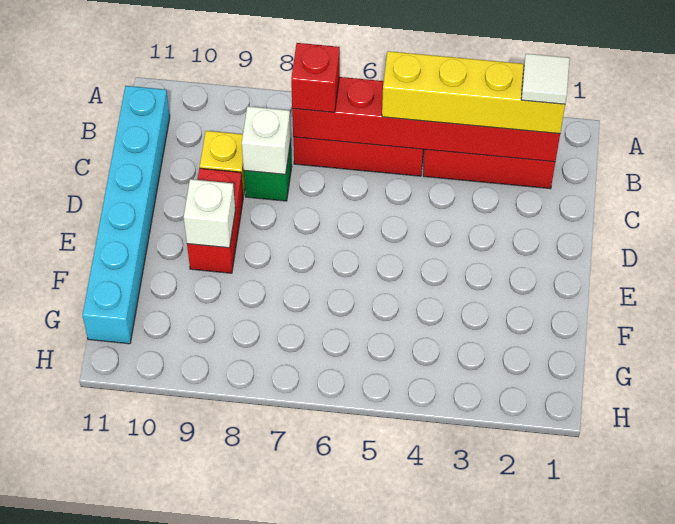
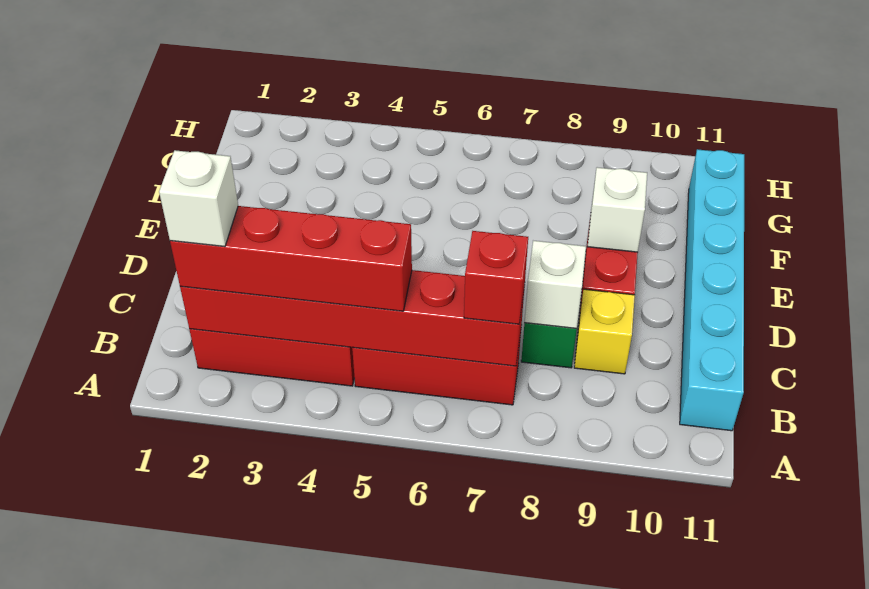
yellow 1x4 brick [382,51,565,134] -> red 1x4 brick [170,206,412,311]
white 1x1 tile [521,54,570,104] -> white 1x1 brick [159,150,238,247]

